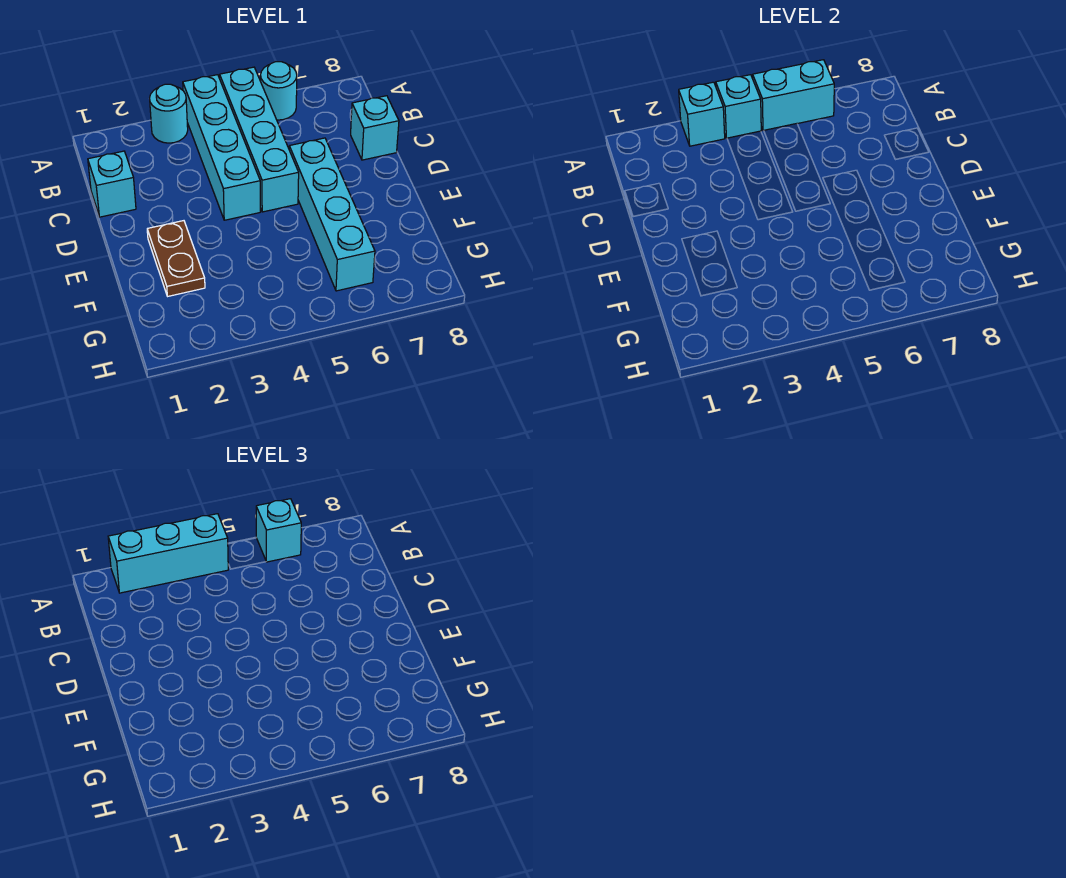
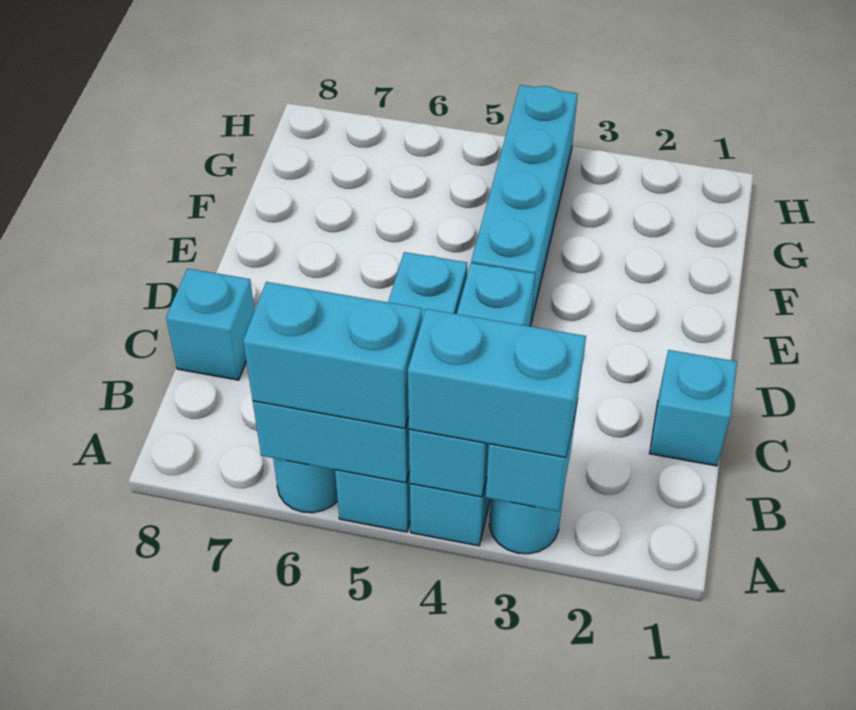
cyan 1x3 brick [108,514,228,593] -> cyan 1x2 brick [408,309,586,458]
cyan 1x1 brick [256,499,301,562] -> cyan 1x2 brick [243,282,422,428]
cyan 1x4 brick [289,138,375,291] -> cyan 1x4 brick moved to [471,85,578,322]
brown 1x2 plate [147,221,205,296] -> none

